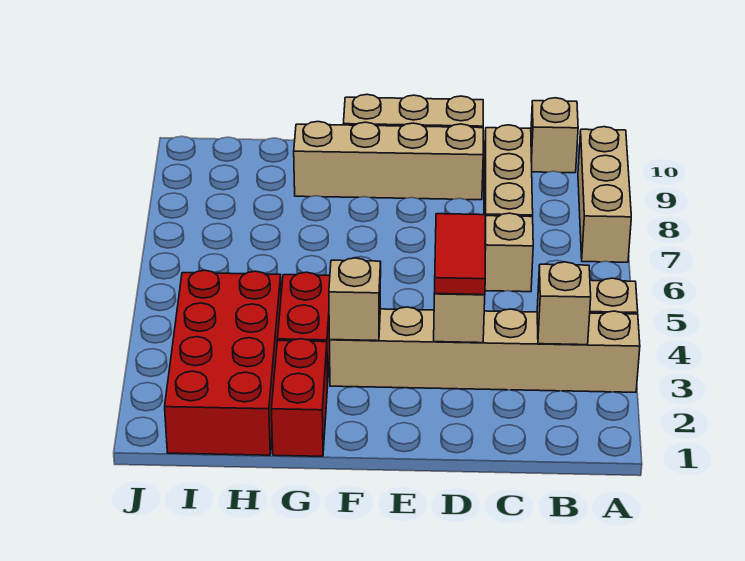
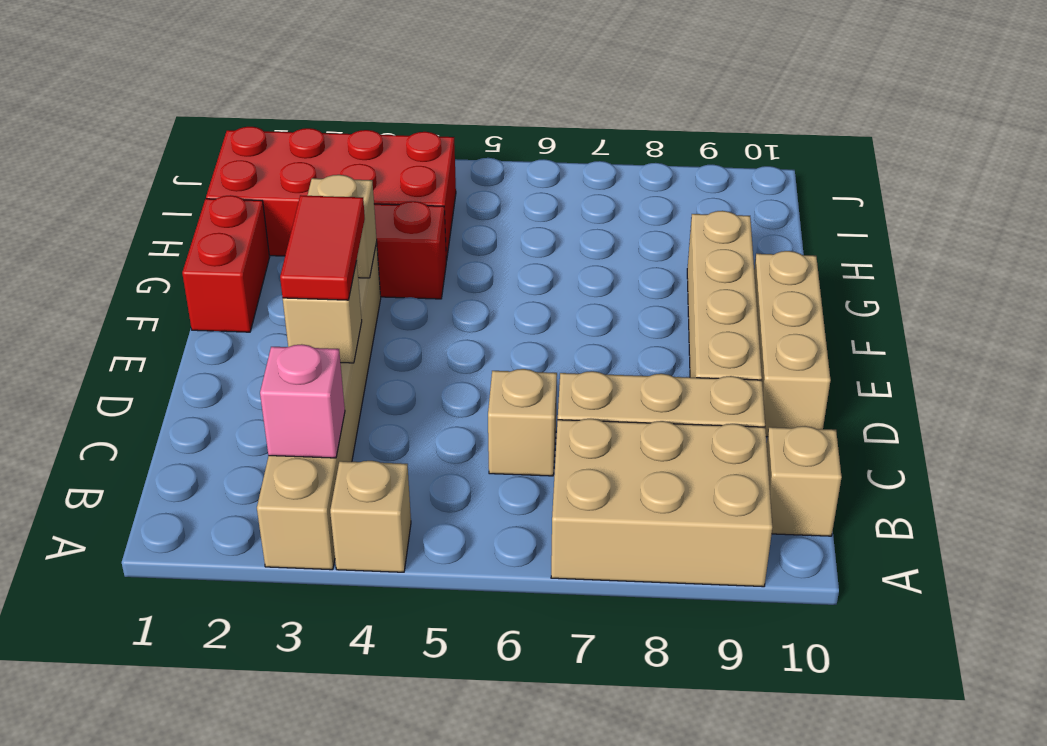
tan 1x3 brick [578,127,631,262] -> tan 2x3 brick [551,419,772,587]
tan 1x1 brick [537,262,591,345] -> pink 1x1 brick [260,344,345,458]
red 1x2 tile [434,214,485,295] -> red 1x2 tile turned to [280,195,365,300]
red 1x2 brick [271,339,328,456] -> red 1x2 brick turned to [182,195,270,332]

